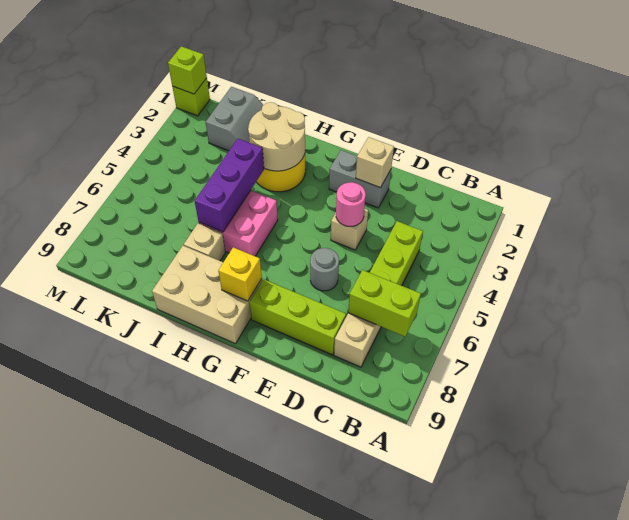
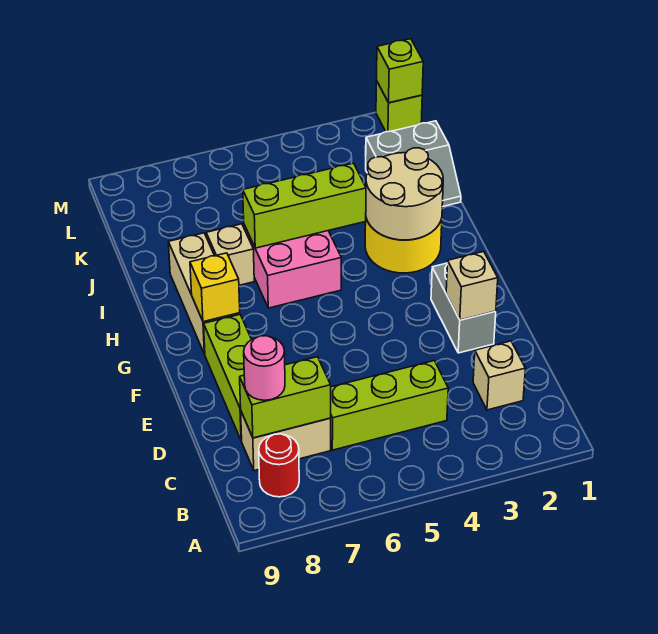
lime 1x2 brick [348,270,421,336] -> lime 1x2 brick turned to [240,357,331,438]
none -> red 1x1 round brick [259,434,299,497]
tan 1x1 brick [331,209,368,250] -> tan 1x1 brick moved to [473,341,525,410]
pink 1x1 round brick [336,182,366,226] -> pink 1x1 round brick moved to [244,336,285,400]
grey 1x1 round brick [310,248,339,291] -> none
tan 2x3 brick [152,246,262,344] -> tan 1x3 brick [168,233,240,354]
purple 1x3 brick [195,139,264,232] -> lime 1x3 brick [243,163,366,248]

